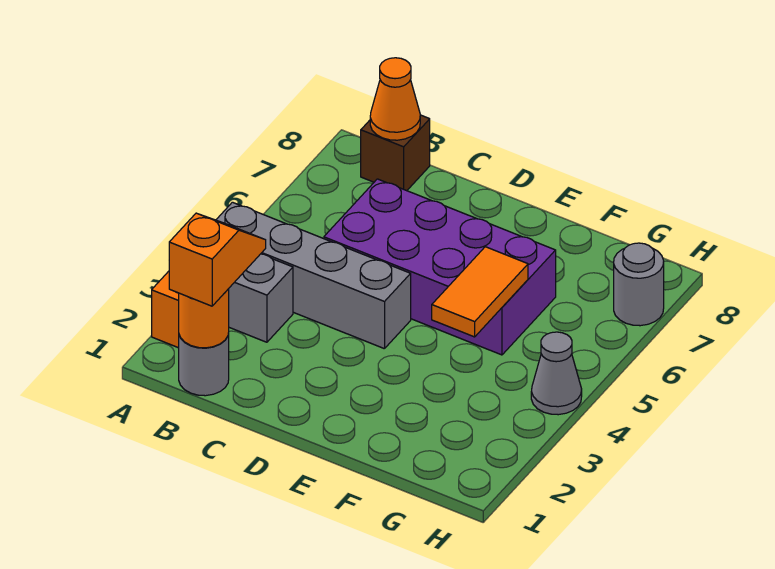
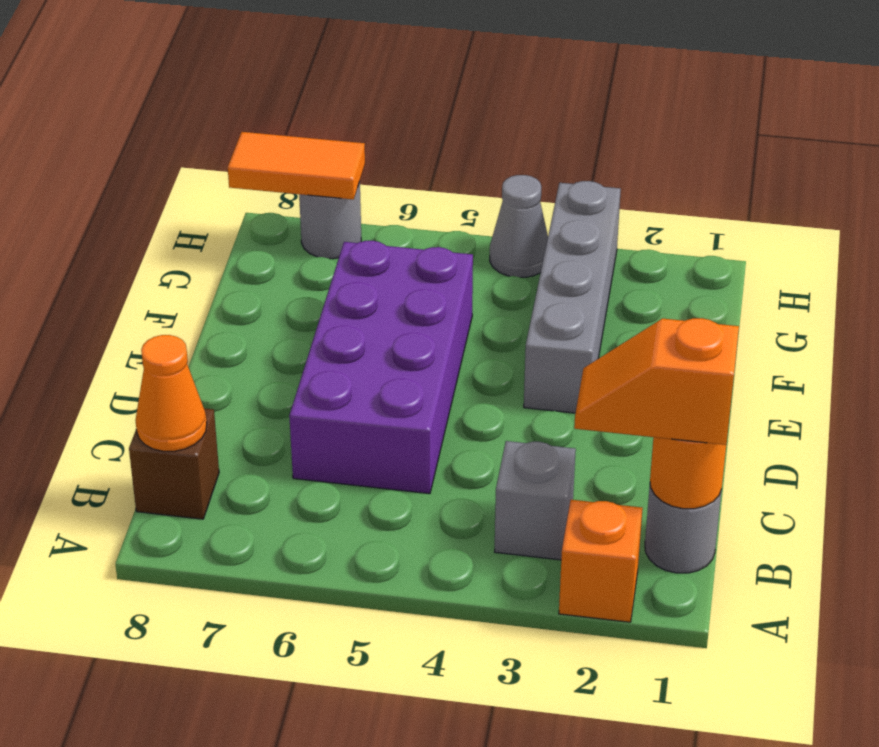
grey 1x4 brick [216,202,411,349] -> grey 1x4 brick moved to [524,181,621,413]
orange 1x2 tile [432,247,528,337] -> orange 1x2 tile moved to [228,132,365,199]

